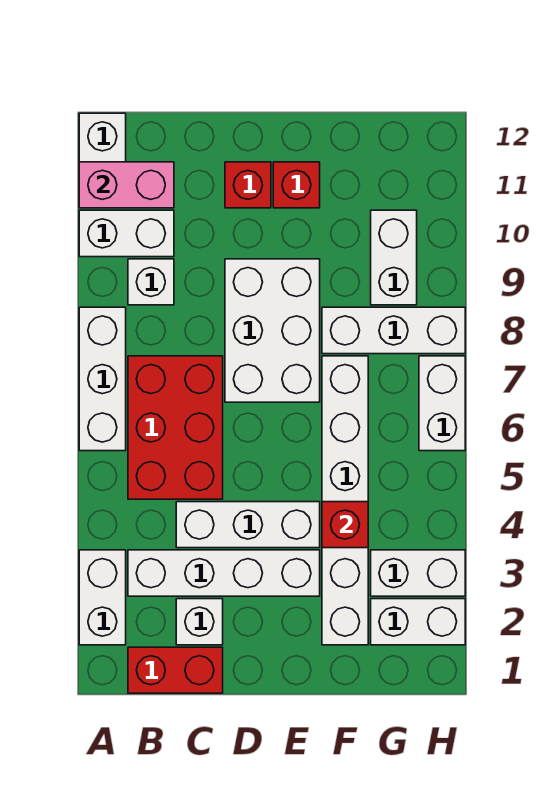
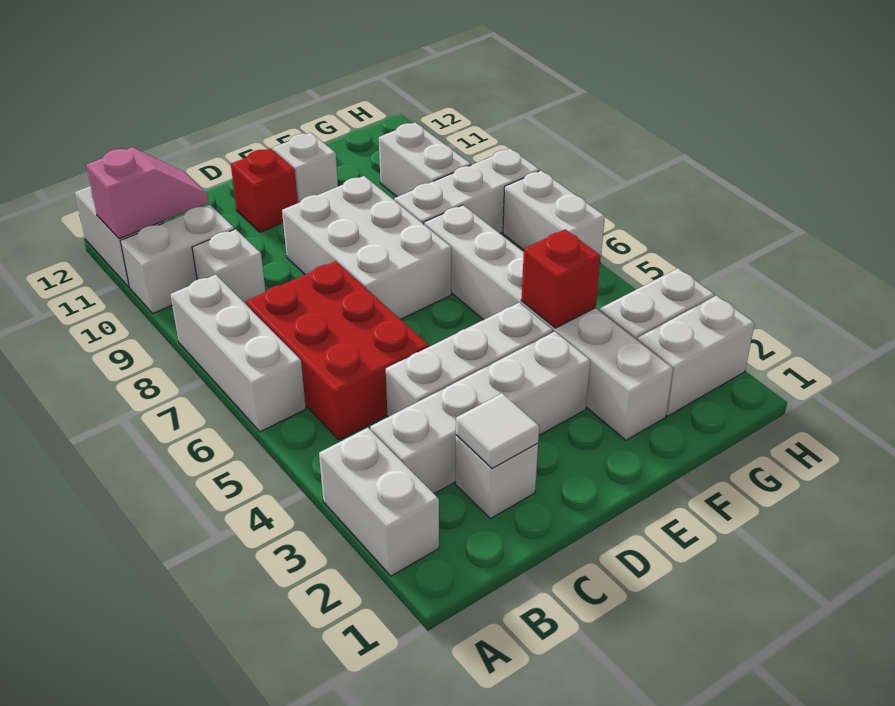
pink 1x2 brick [79,162,174,208] -> pink 1x2 slope [86,147,209,239]
red 1x2 brick [128,647,223,693] -> none
none -> white 1x1 tile [456,393,539,468]
red 1x1 brick [273,162,320,208] -> white 1x1 brick [273,133,338,203]

